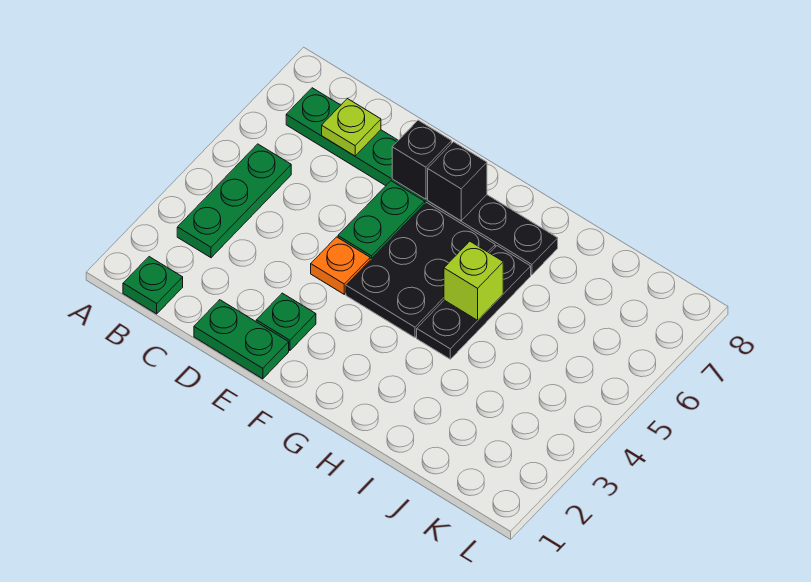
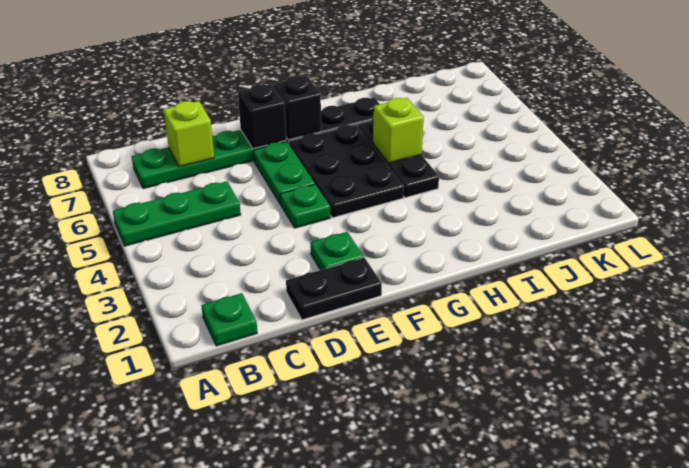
green 1x3 plate [177,144,291,258] -> green 1x3 plate turned to [113,181,241,246]
lime 1x1 plate [322,99,381,156] -> lime 1x1 brick [164,101,214,167]
green 1x2 plate [194,300,289,379] -> black 1x2 plate [286,258,382,320]
orange 1x1 plate [311,237,370,294] -> green 1x1 plate [280,184,330,228]

